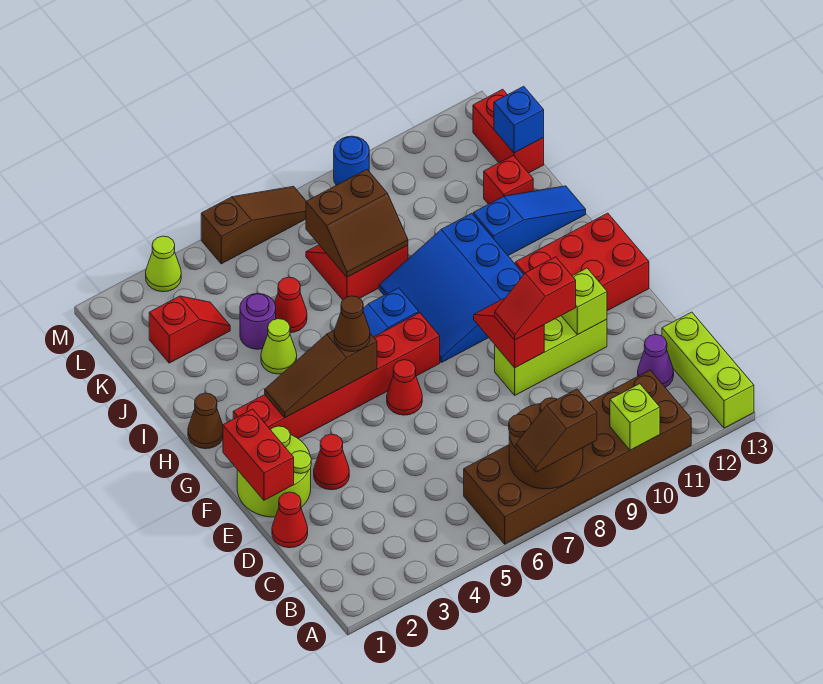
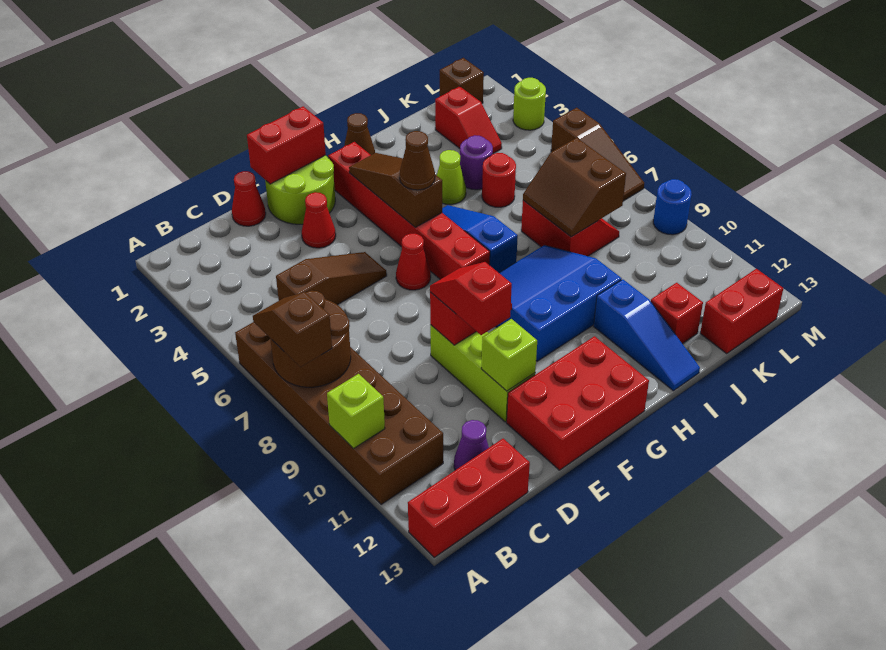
lime 1x3 brick [662,312,754,428] -> red 1x3 brick [408,439,530,557]
none -> brown 1x3 slope [276,252,387,305]
red 2x3 brick [515,213,649,311] -> red 2x3 brick turned to [507,336,649,470]
red 1x1 cone [275,277,307,333] -> red 1x1 round brick [482,153,516,207]
blue 1x1 brick [494,86,544,153] -> none
none -> brown 1x1 brick [440,58,484,103]
lime 1x1 cone [146,236,181,292] -> lime 1x1 round brick [513,78,546,130]

